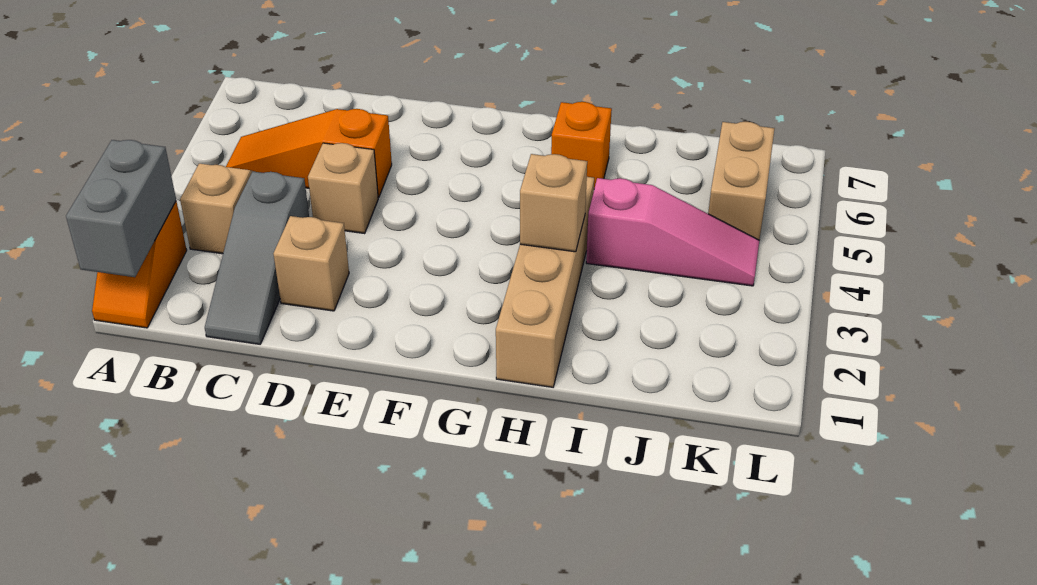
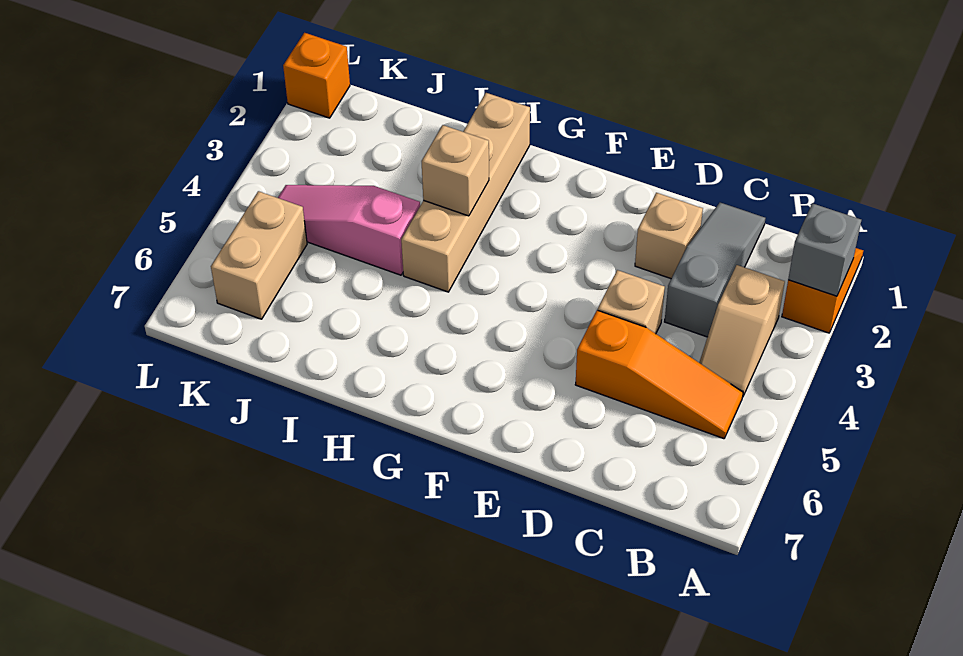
grey 1x2 brick [66,140,176,277] -> grey 1x1 brick [788,203,861,296]
orange 1x1 brick [551,102,612,189] -> orange 1x1 brick moved to [283,33,350,118]

